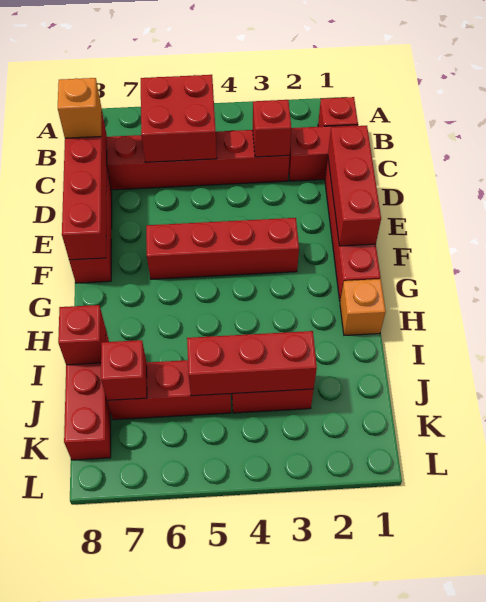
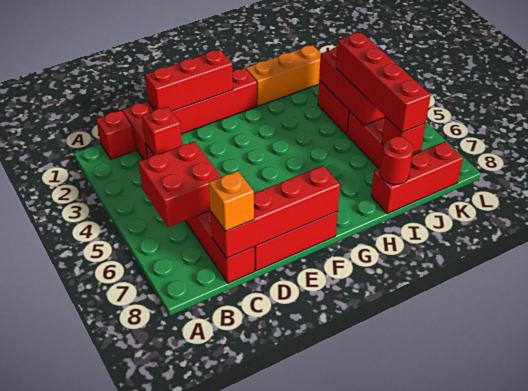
red 1x4 brick [146,218,299,279] -> red 1x4 brick moved to [336,32,431,132]
orange 1x1 brick [340,279,386,335] -> orange 1x3 brick [246,45,321,106]
red 1x1 brick [58,305,106,365] -> red 1x1 round brick [380,136,413,185]

